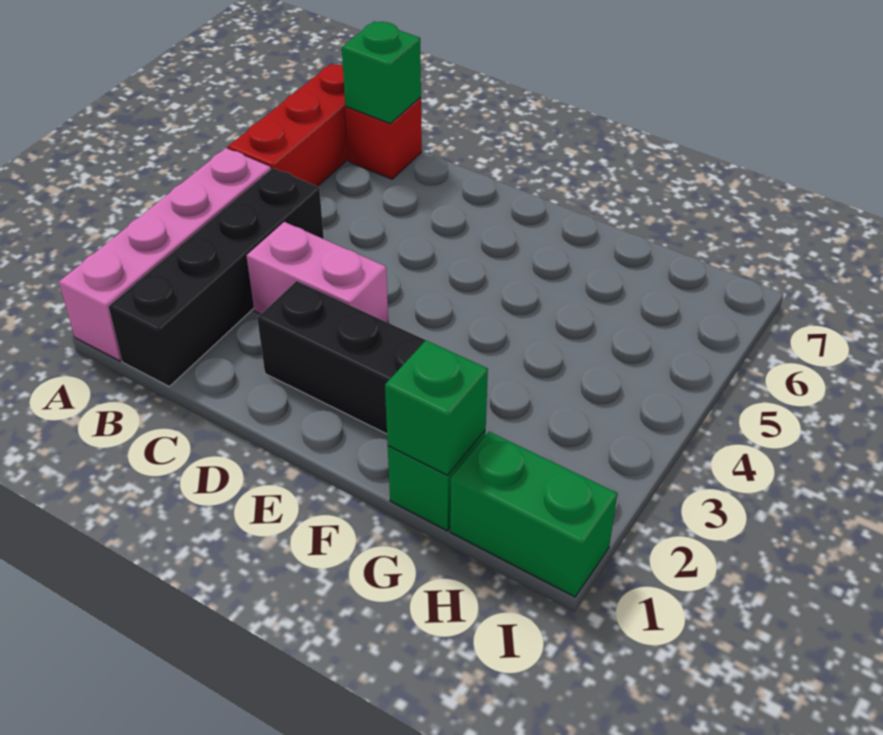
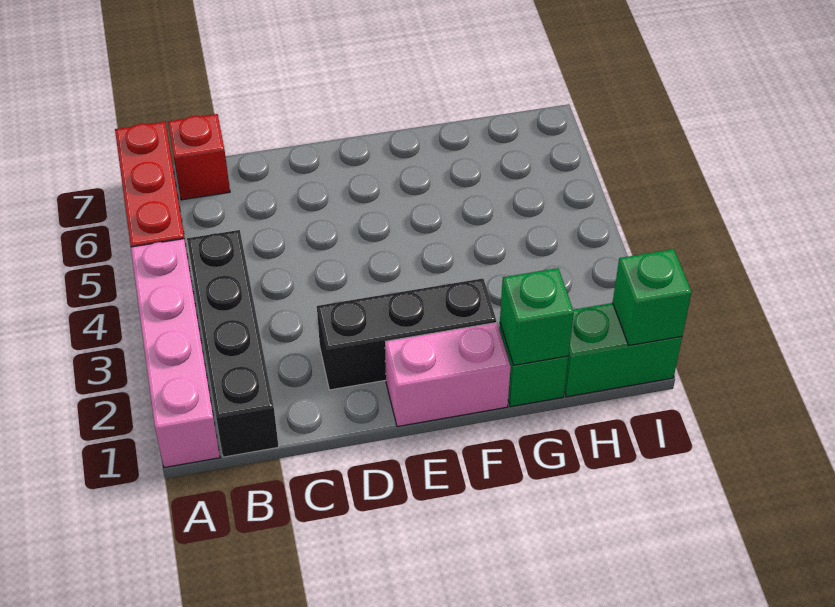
green 1x1 brick [342,21,421,123] -> green 1x1 brick moved to [613,249,692,345]
pink 1x2 brick [246,222,388,322] -> pink 1x2 brick moved to [385,323,511,427]

